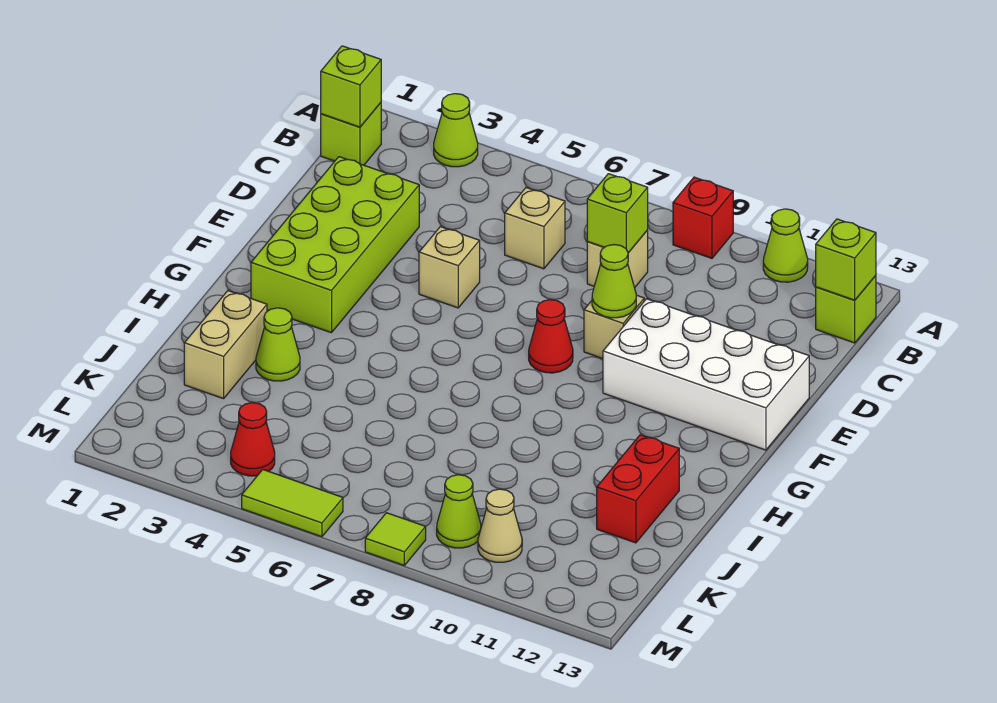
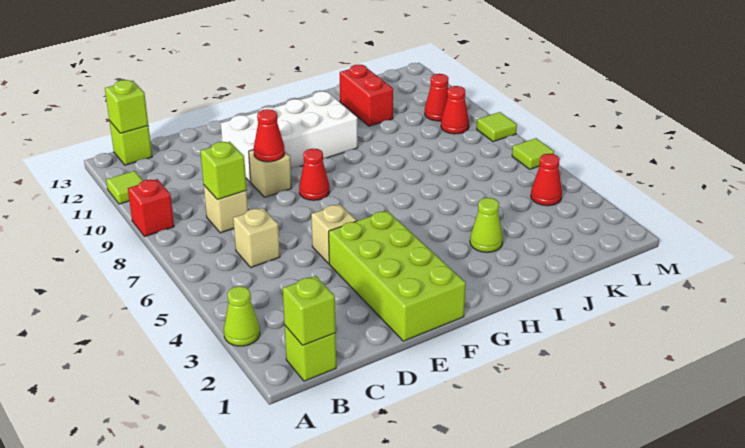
lime 1x1 cone [763,209,808,282] -> lime 1x1 tile [106,171,143,204]
lime 2x4 brick [251,157,419,333] -> lime 2x4 brick turned to [329,211,466,341]
lime 1x1 cone [592,245,636,318] -> red 1x1 cone [254,109,285,162]
white 2x4 brick [603,299,809,450] -> white 2x4 brick turned to [221,91,358,182]
tan 1x2 brick [184,291,267,399] -> none
red 1x2 brick [597,435,679,543] -> red 1x2 brick turned to [340,65,393,126]
lime 1x1 cone [437,475,481,548] -> red 1x1 cone [441,86,469,134]
tan 1x1 cone [478,489,522,562] -> red 1x1 cone [425,74,449,121]
lime 1x2 tile [242,470,343,537] -> lime 1x1 tile [512,138,554,169]

